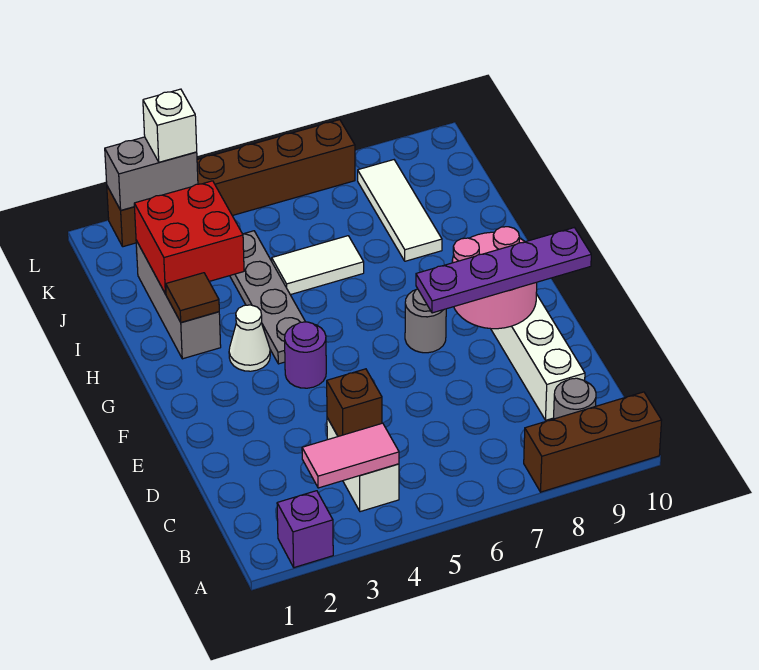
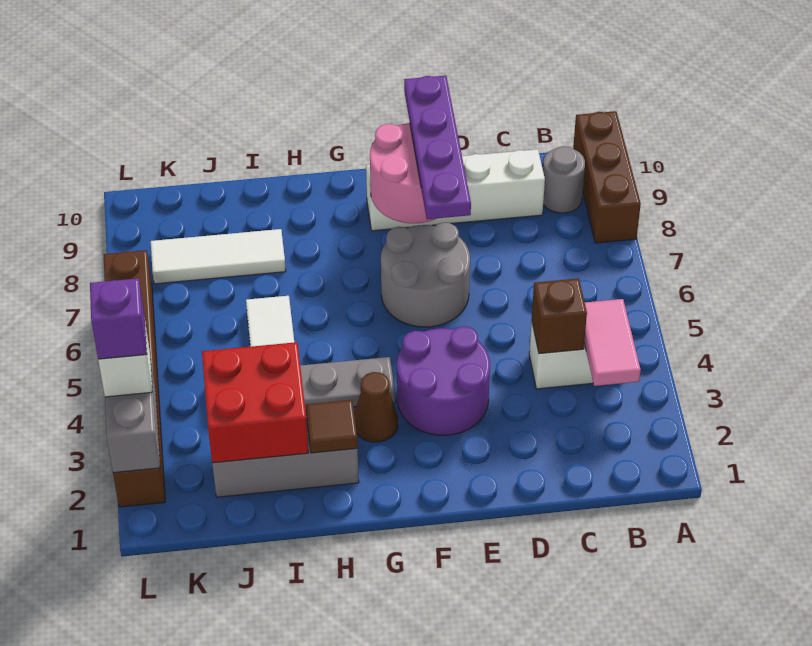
purple 1x1 brick [277,491,333,568] -> purple 1x1 brick moved to [90,278,147,359]
purple 1x1 round brick [285,322,326,388] -> purple 2x2 round brick [397,326,490,435]
grey 1x1 round brick [405,289,446,353] -> grey 2x2 round brick [381,223,470,327]
white 1x1 cone [229,305,270,371] -> brown 1x1 cone [354,372,398,442]

